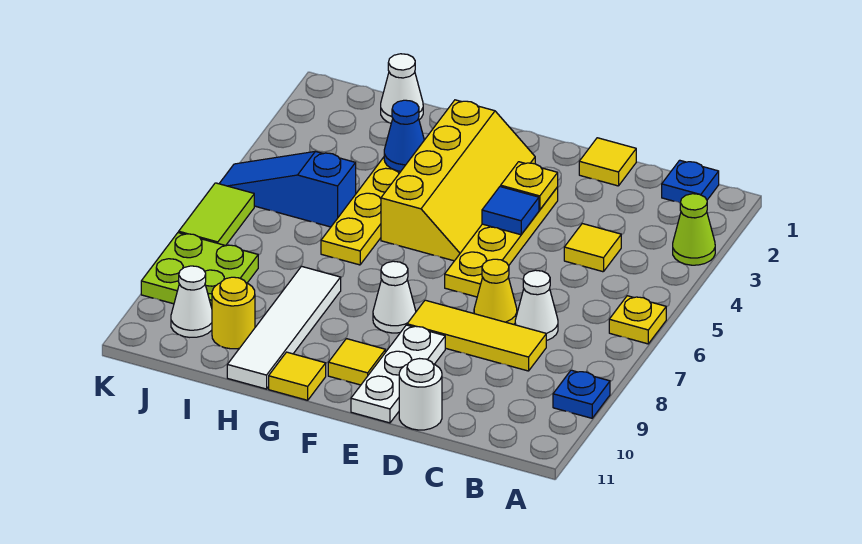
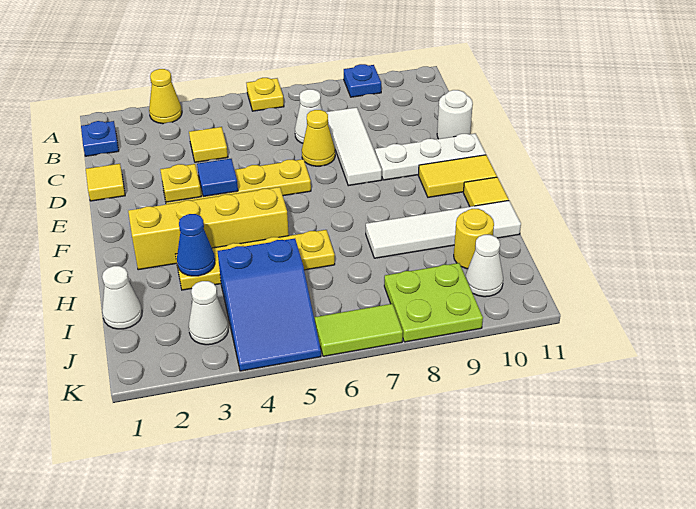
lime 1x1 cone [673,194,715,265] -> yellow 1x1 cone [149,69,182,124]
yellow 1x3 tile [407,300,546,371] -> white 1x3 tile [326,107,382,186]
white 1x1 cone [373,261,416,333] -> white 1x1 cone moved to [189,281,228,345]
yellow 1x1 tile [328,339,385,385] -> yellow 1x2 tile [418,155,497,197]
blue 1x3 slope [219,151,356,227] -> blue 2x3 slope [218,239,321,371]

